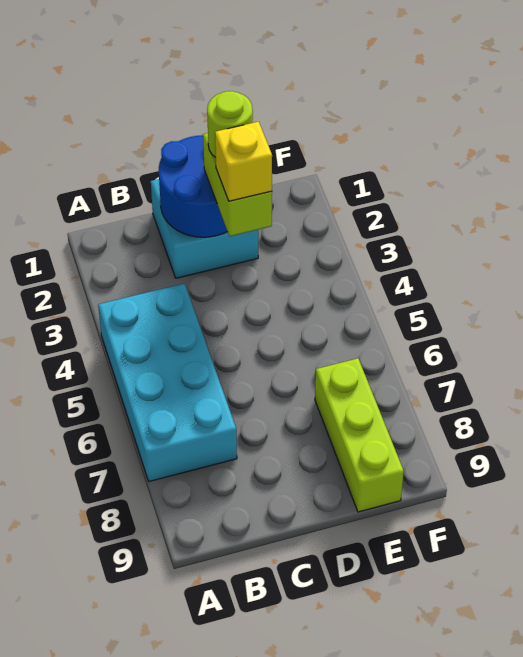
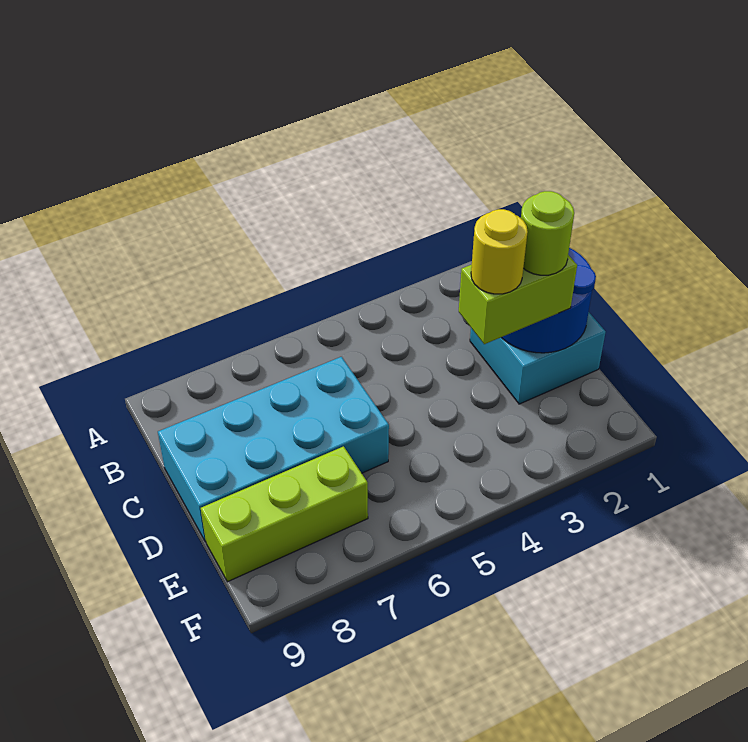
cyan 2x4 brick [98,283,237,481] -> cyan 2x4 brick moved to [158,357,389,542]
yellow 1x1 brick [215,122,272,201] -> yellow 1x1 round brick [471,209,528,294]

